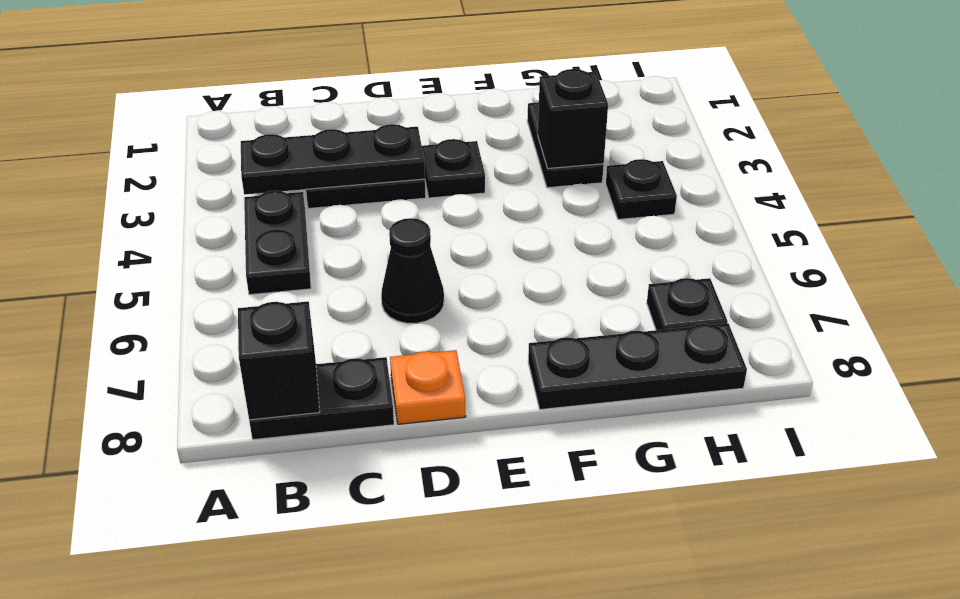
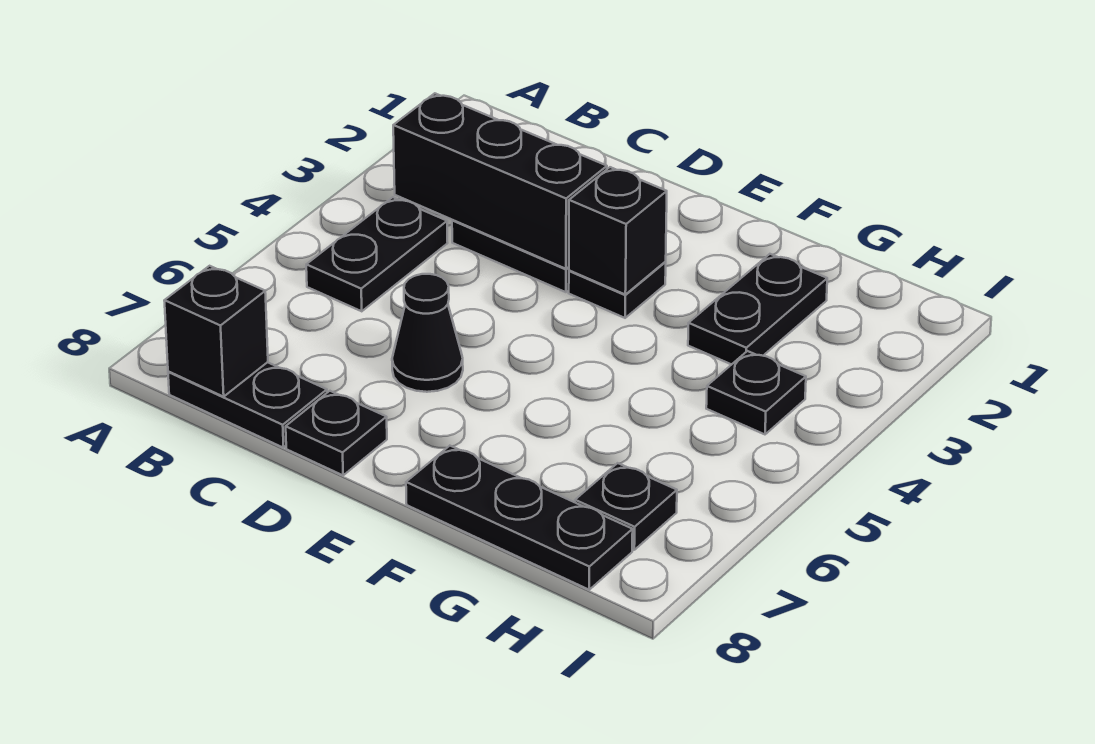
black 1x3 plate [241,124,425,195] -> black 1x3 brick [393,93,607,269]
orange 1x1 plate [390,350,466,424] -> black 1x1 plate [286,391,387,475]
black 1x1 brick [538,69,608,168] -> black 1x1 brick moved to [569,167,667,294]

